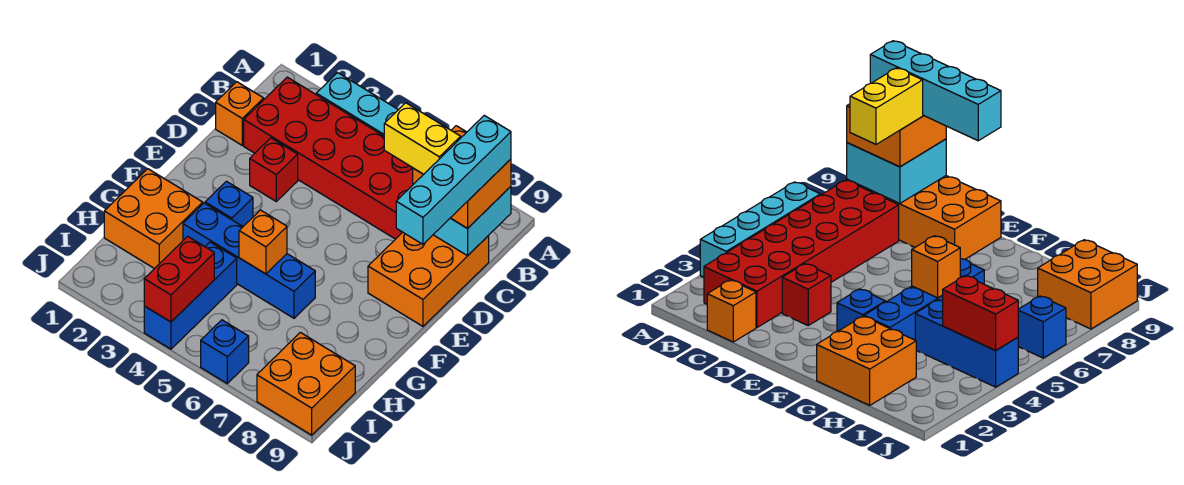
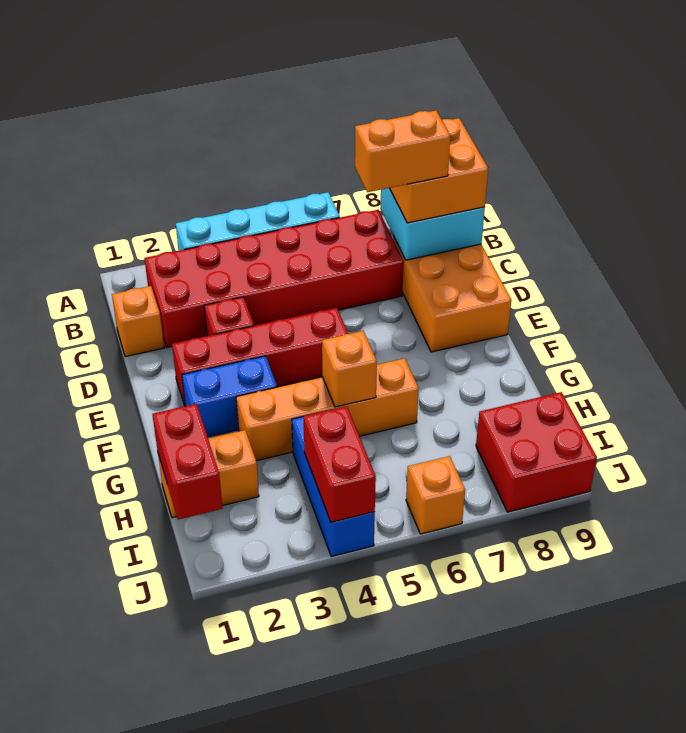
cyan 1x4 brick [396,115,511,244] -> none
yellow 1x2 brick [384,103,461,174] -> orange 1x2 brick [355,110,450,192]
none -> red 1x4 brick [172,308,348,405]
blue 1x1 brick [205,181,253,226] -> blue 1x2 brick [182,356,277,437]
orange 2x2 brick [104,169,203,269] -> orange 1x2 brick [158,430,259,518]
blue 1x4 brick [183,203,315,318] -> orange 1x4 brick [236,358,419,461]
none -> red 1x2 brick [152,404,222,519]
orange 2x2 brick [257,332,355,435] -> red 2x2 brick [476,392,597,512]
blue 1x1 brick [201,320,249,383] -> orange 1x1 brick [406,456,465,534]

